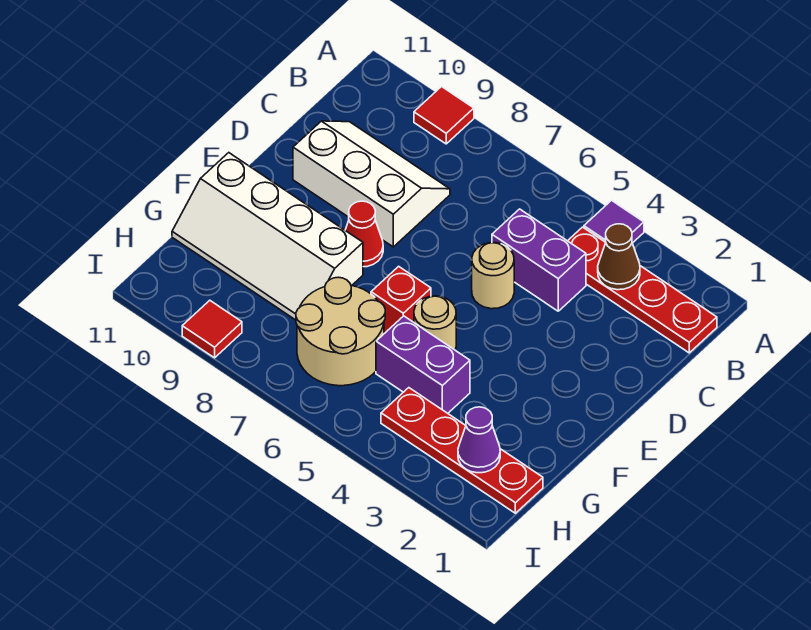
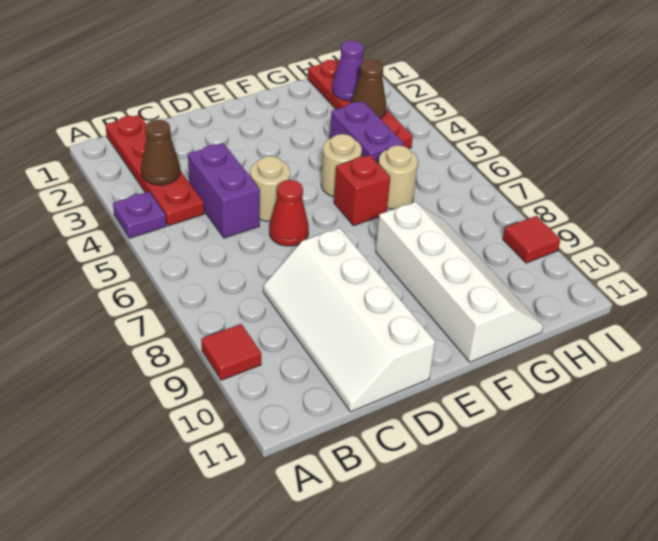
purple 1x1 tile [584,200,644,243] -> purple 1x1 plate [113,192,166,238]
white 2x3 slope [293,121,450,247] -> white 2x4 slope [263,228,435,412]
red 1x1 cone [345,201,383,267] -> red 1x1 cone moved to [269,180,309,246]
tan 2x2 round brick [296,277,385,386] -> tan 1x1 round brick [379,145,418,209]
none -> brown 1x1 cone [351,59,387,118]

